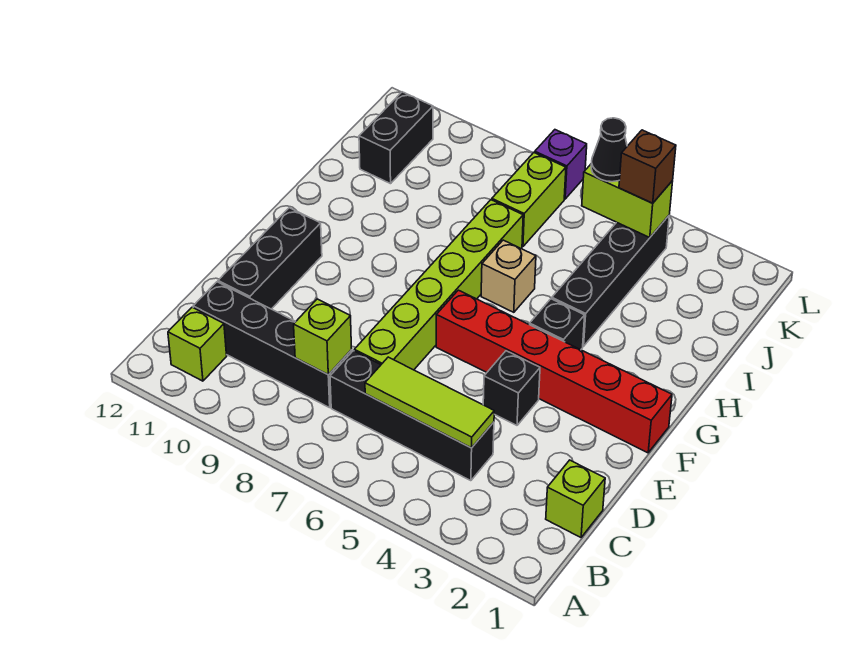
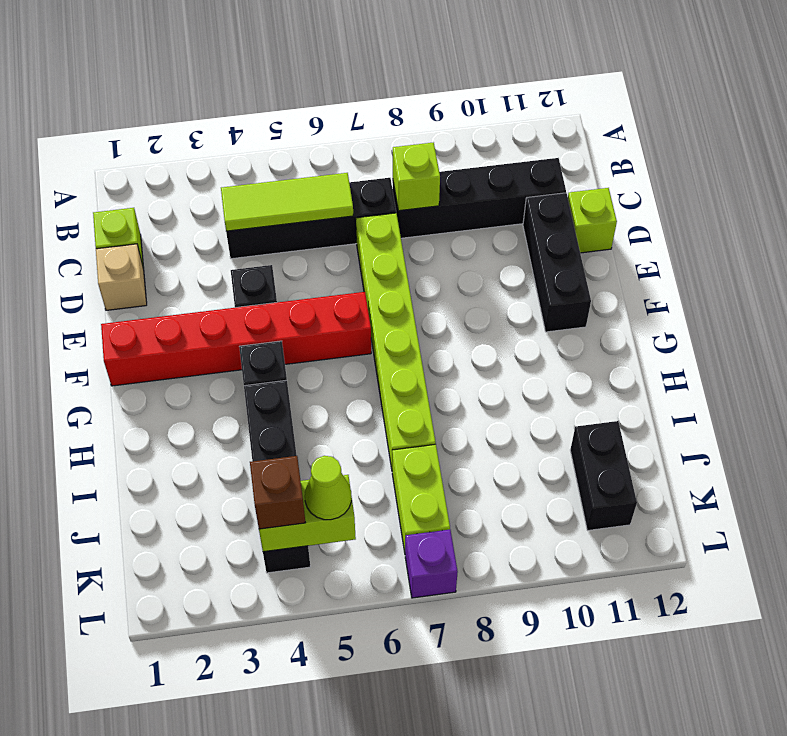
lime 1x1 brick [168,307,227,381] -> lime 1x1 brick moved to [568,188,617,253]
tan 1x1 brick [481,240,536,312] -> tan 1x1 brick moved to [96,244,147,310]
black 1x1 cone [591,118,627,182] -> lime 1x1 cone [305,456,351,520]

